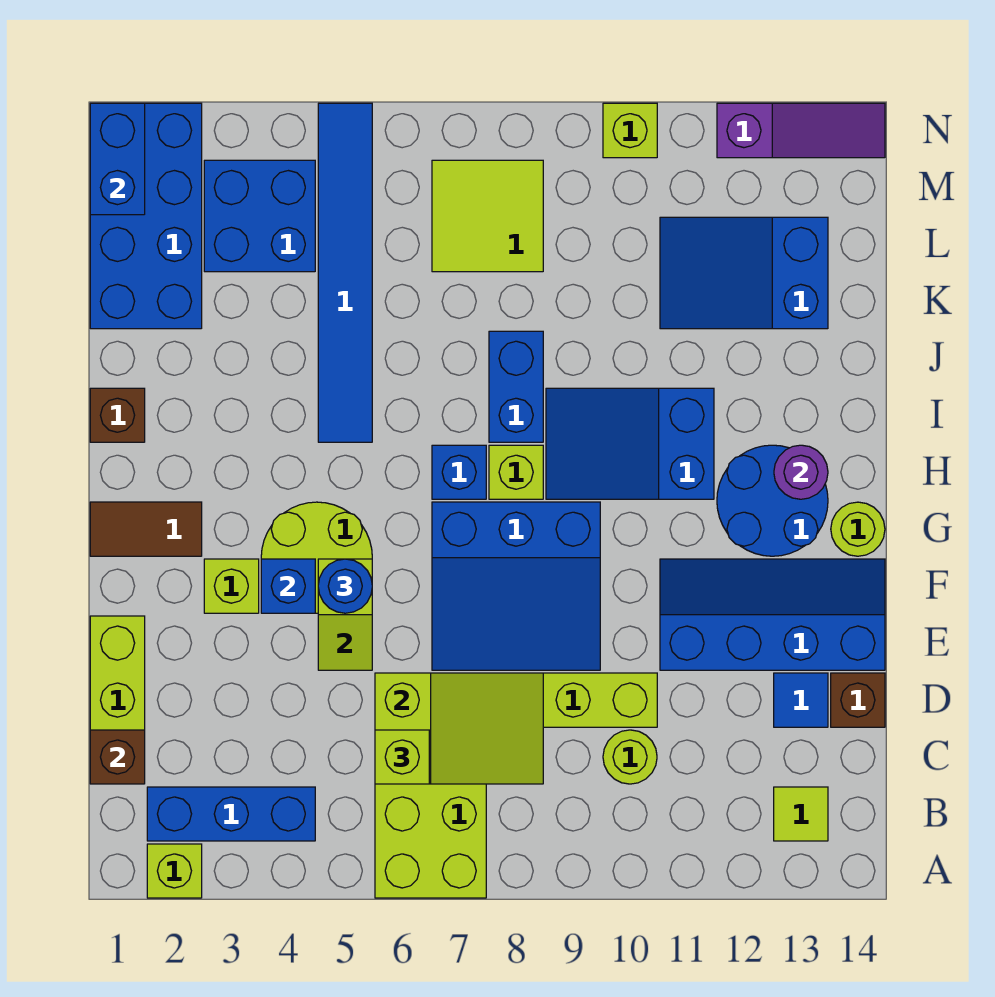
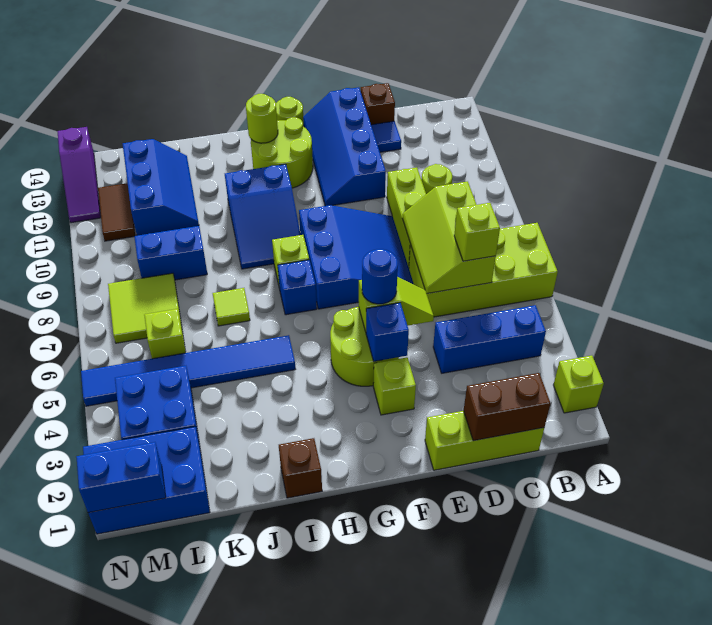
blue 1x3 brick [147,787,315,841] -> blue 1x3 brick turned to [433,305,546,373]
lime 1x1 tile [774,787,828,841] -> lime 1x1 tile moved to [213,288,250,326]
brown 1x1 brick [90,730,145,784] -> brown 1x2 brick [464,373,551,441]
lime 2x3 slope [375,673,543,784] -> lime 2x3 slope turned to [402,181,496,294]
brown 1x2 tile [90,502,202,556] -> brown 1x2 tile moved to [98,183,135,241]
blue 2x2 round brick [717,445,828,556] -> lime 2x2 round brick [251,117,313,188]
purple 1x1 round brick [774,445,828,499] -> lime 1x1 round brick [246,94,278,143]
blue 1x2 brick [489,331,543,442] -> blue 1x2 brick moved to [134,226,207,280]
blue 2x4 brick [90,103,202,329] -> blue 2x3 brick [83,427,210,534]
blue 2x3 slope [660,217,828,329] -> blue 2x3 slope turned to [123,139,199,236]
lime 1x1 brick [603,103,657,158] -> lime 1x1 brick moved to [144,309,186,359]
purple 1x3 slope [717,103,885,158] -> purple 1x3 slope turned to [57,127,101,223]

